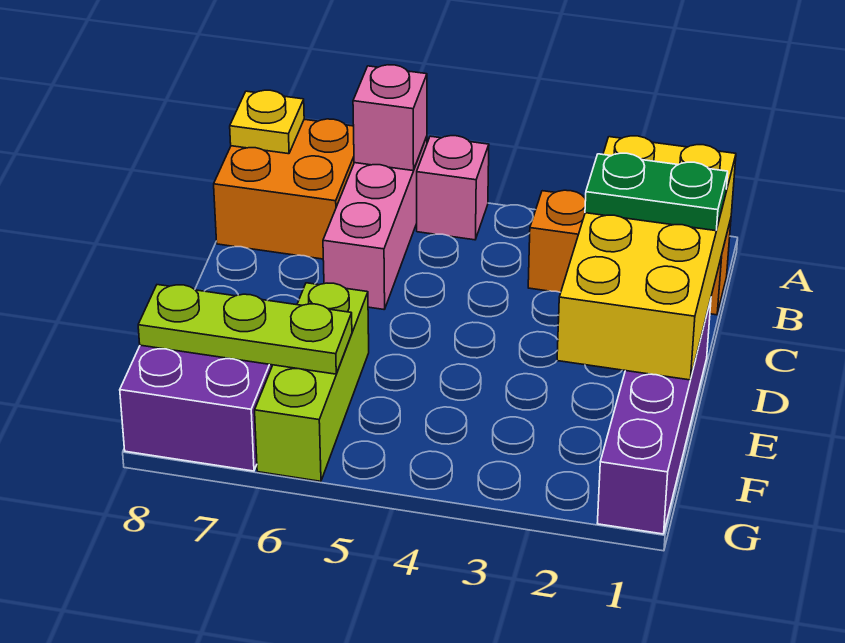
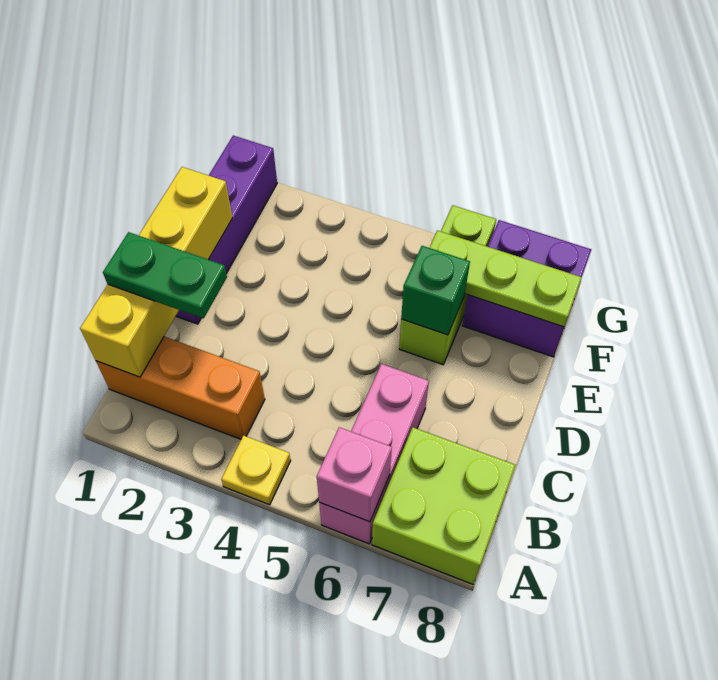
pink 1x1 brick [417,136,489,240] -> none
orange 2x2 brick [214,119,354,259] -> lime 2x2 brick [372,427,515,584]
yellow 1x1 plate [230,90,304,154] -> yellow 1x1 plate moved to [221,436,291,505]
yellow 2x4 brick [557,136,736,380] -> yellow 1x4 brick [80,167,232,377]
none -> green 1x1 brick [401,246,470,335]

